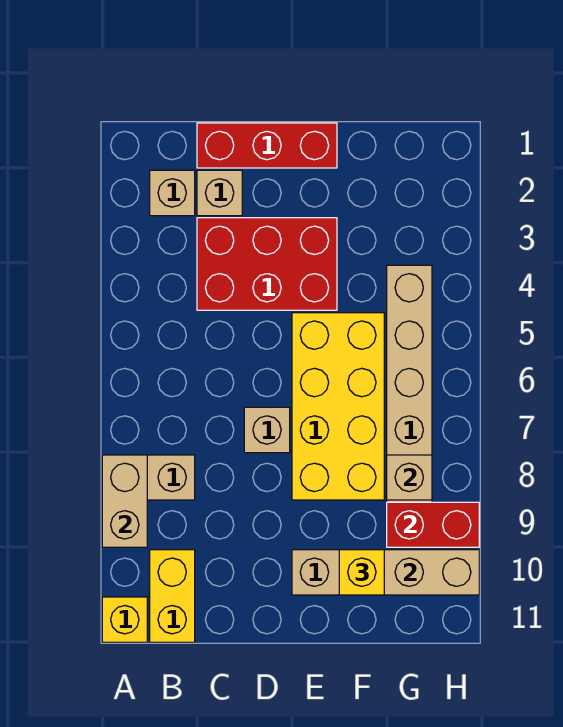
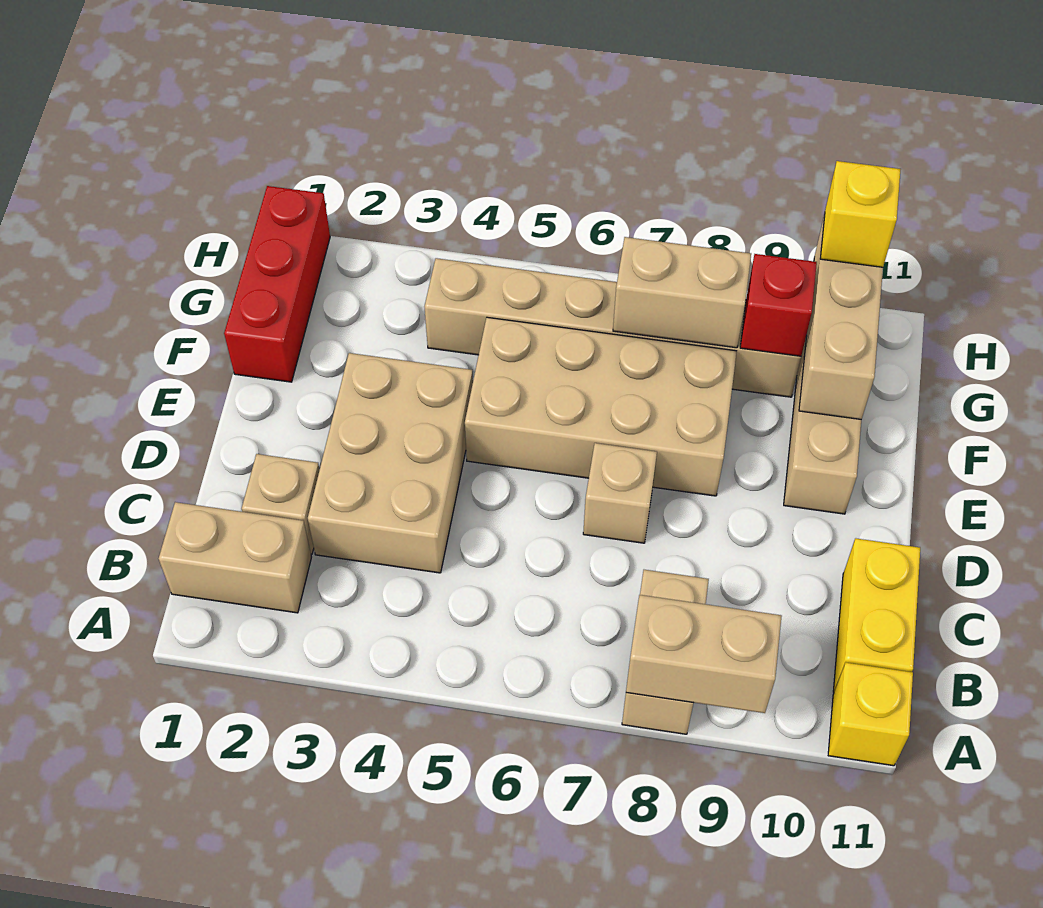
tan 1x1 brick [150,170,195,216] -> tan 1x2 brick [159,502,311,613]
yellow 1x2 brick [150,550,195,642] -> yellow 1x2 brick turned to [833,538,920,692]
red 1x3 brick [197,123,337,168] -> red 1x3 brick moved to [224,186,330,382]
red 2x3 brick [197,218,337,310] -> tan 2x3 brick [308,353,473,573]
yellow 2x4 brick [292,313,384,500] -> tan 2x4 brick [465,317,737,496]
yellow 1x1 brick [339,550,384,595] -> yellow 1x1 brick moved to [820,161,901,267]
tan 1x1 brick [387,455,432,500] -> tan 1x2 brick [613,237,751,348]
red 1x2 brick [387,502,479,547] -> red 1x1 brick [740,254,817,356]

